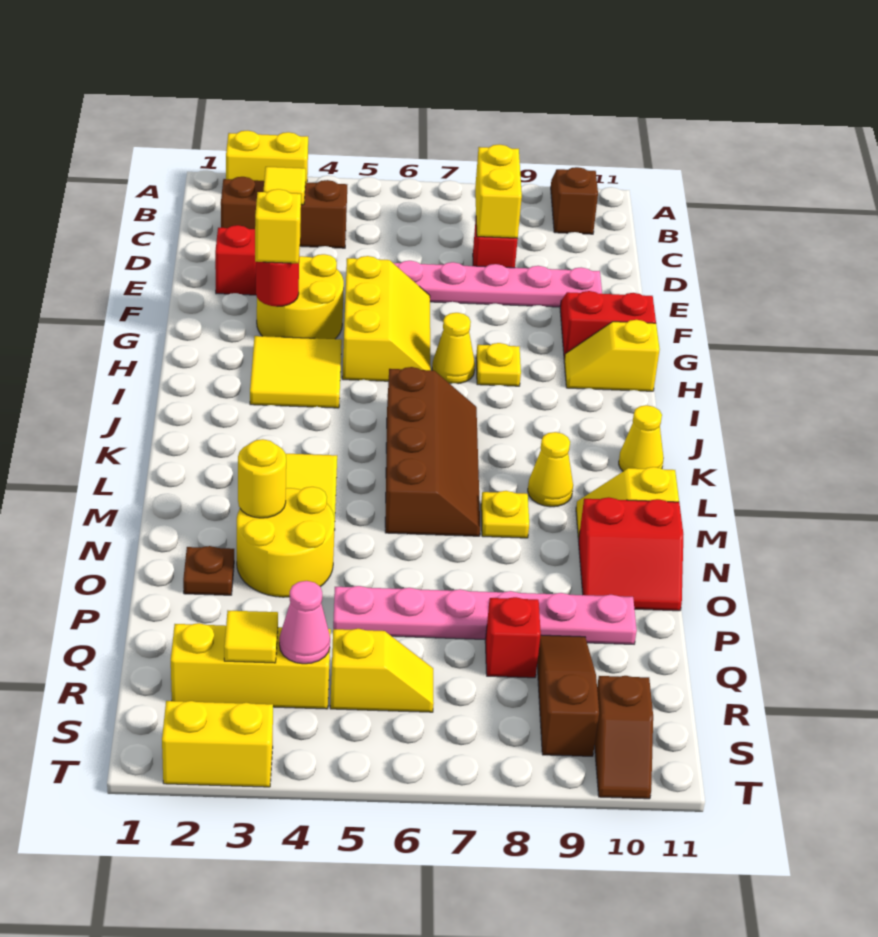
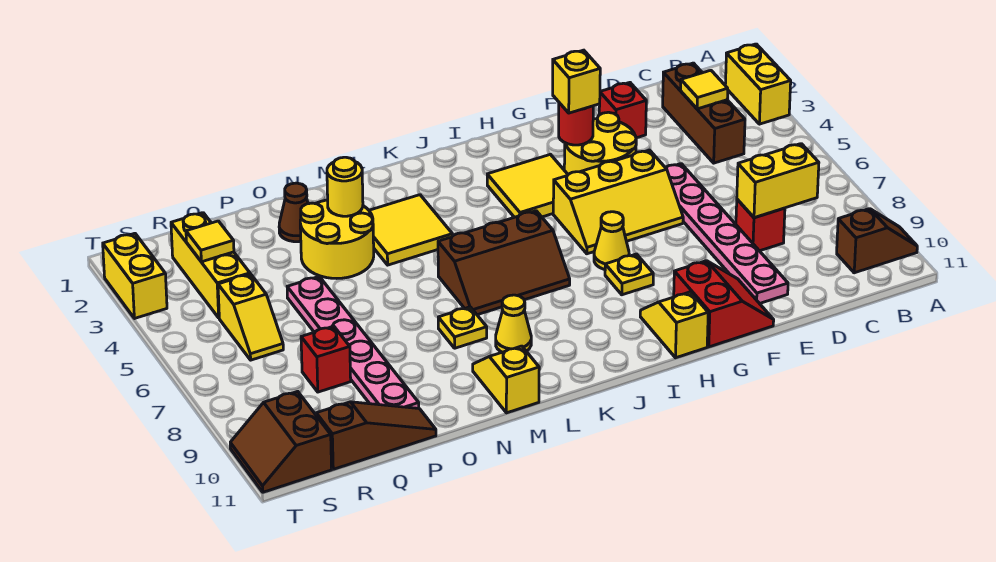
brown 2x4 slope [385,367,480,536] -> brown 2x3 slope [438,211,570,315]
yellow 1x1 cone [619,405,664,471] -> none
red 2x2 slope [579,497,683,611] -> none
brown 1x1 plate [183,546,234,595] -> brown 1x1 cone [279,183,308,242]
brown 1x3 slope [537,635,599,756] -> brown 1x3 slope moved to [316,402,436,469]
pink 1x1 cone [279,581,330,664] -> none
brown 1x2 slope [595,676,653,799] -> brown 2x2 slope [230,391,332,492]

